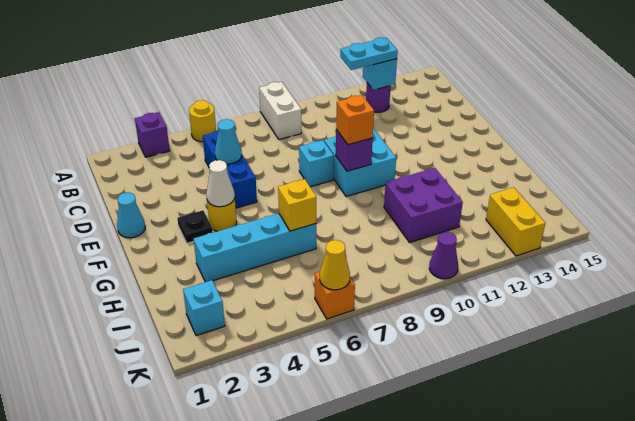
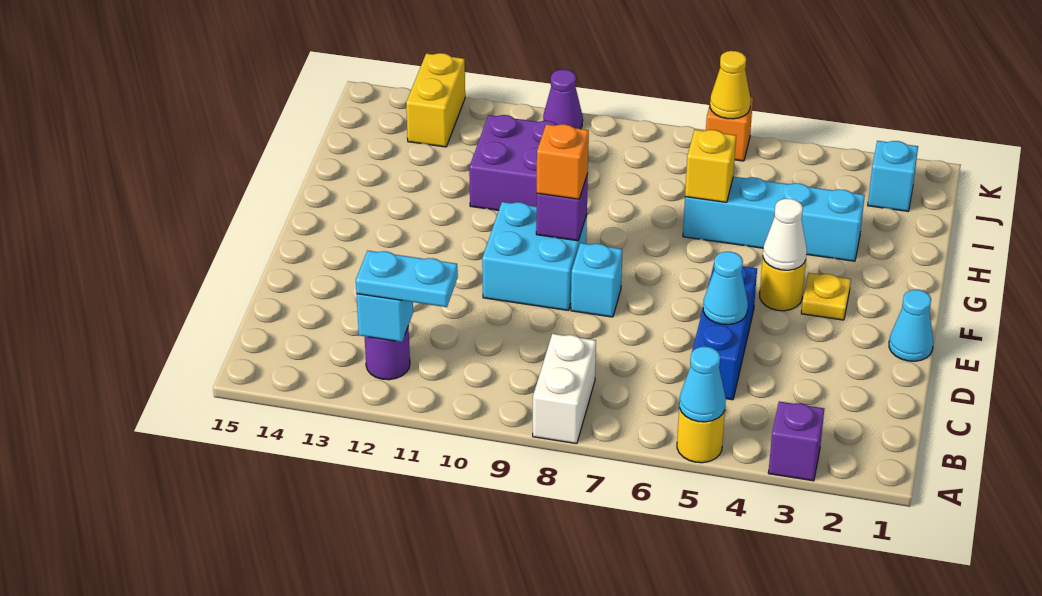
none -> cyan 1x1 cone [679,347,726,422]
black 1x1 plate [177,210,213,243] -> yellow 1x1 plate [801,273,851,320]

